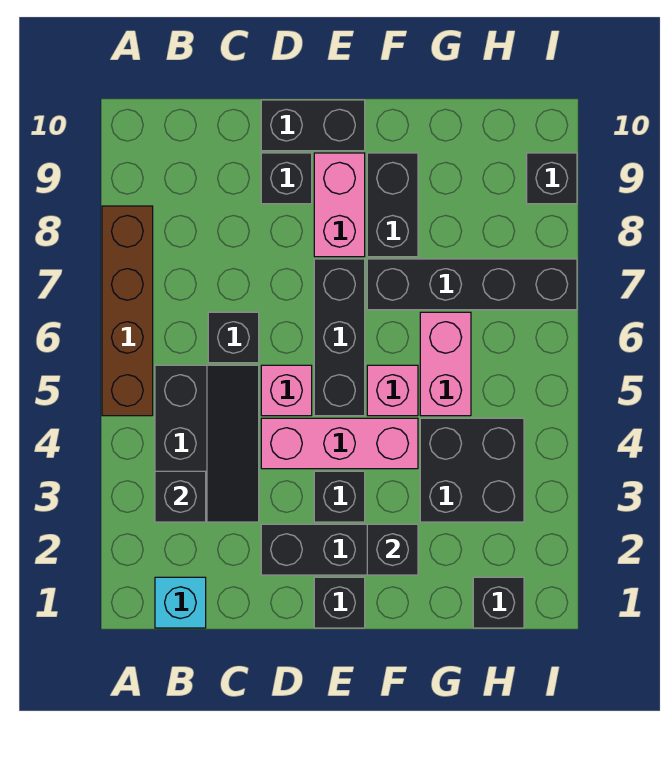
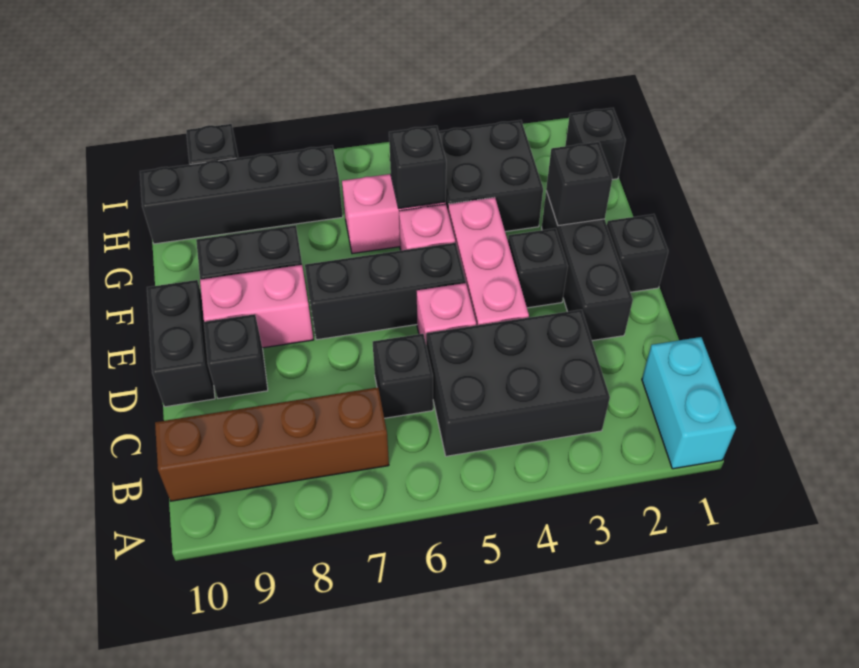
brown 1x4 brick [102,206,153,416] -> brown 1x4 brick moved to [155,387,389,501]
cyan 1x1 brick [155,577,206,628] -> cyan 1x2 brick [642,337,736,469]
black 2x3 slope [155,365,259,522] -> black 2x3 brick [426,310,610,456]
black 1x1 brick [155,471,206,522] -> black 1x1 brick moved to [389,126,446,208]
black 1x4 brick [367,259,577,310] -> black 1x4 brick turned to [140,145,343,244]

